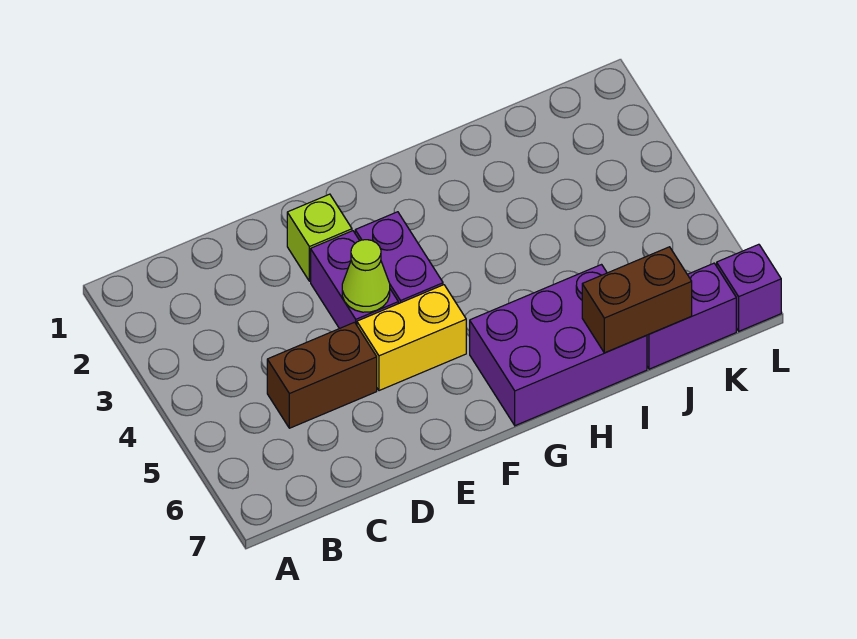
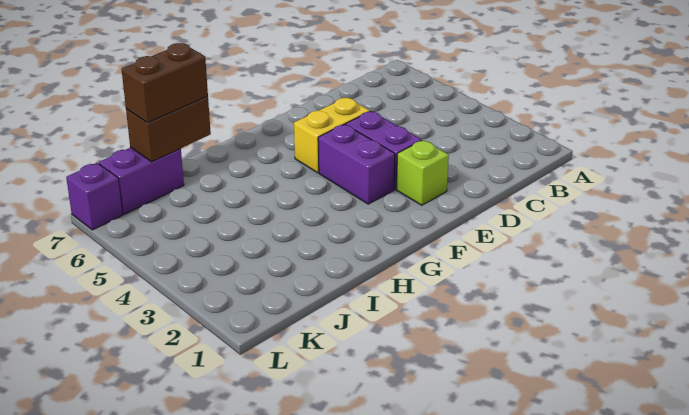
brown 1x2 brick [267,322,377,428] -> brown 1x2 brick moved to [122,43,208,123]
lime 1x1 cone [342,240,390,312] -> none
purple 2x3 brick [470,265,647,426] -> none

